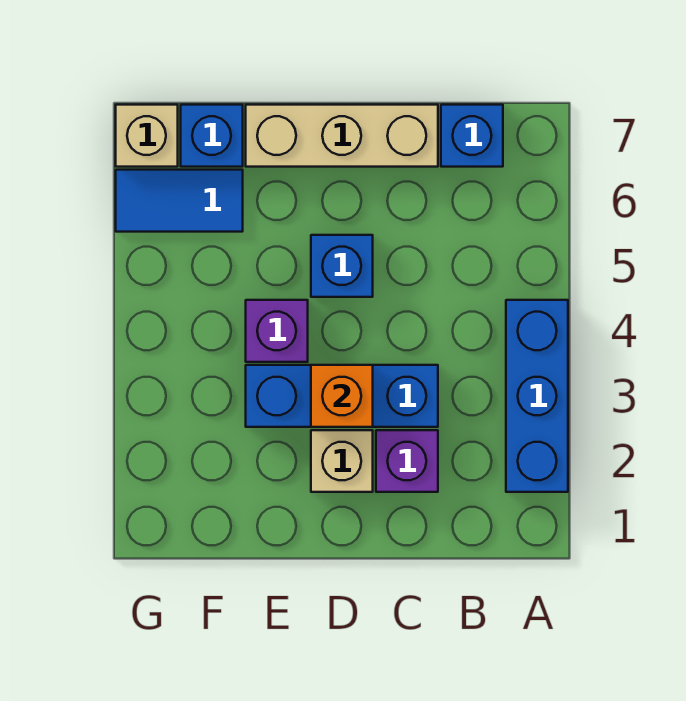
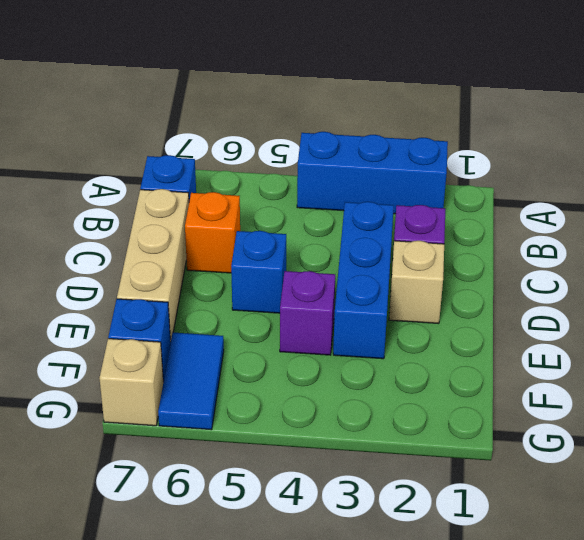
orange 1x1 brick [311,365,373,427] -> orange 1x1 brick moved to [185,192,240,273]

